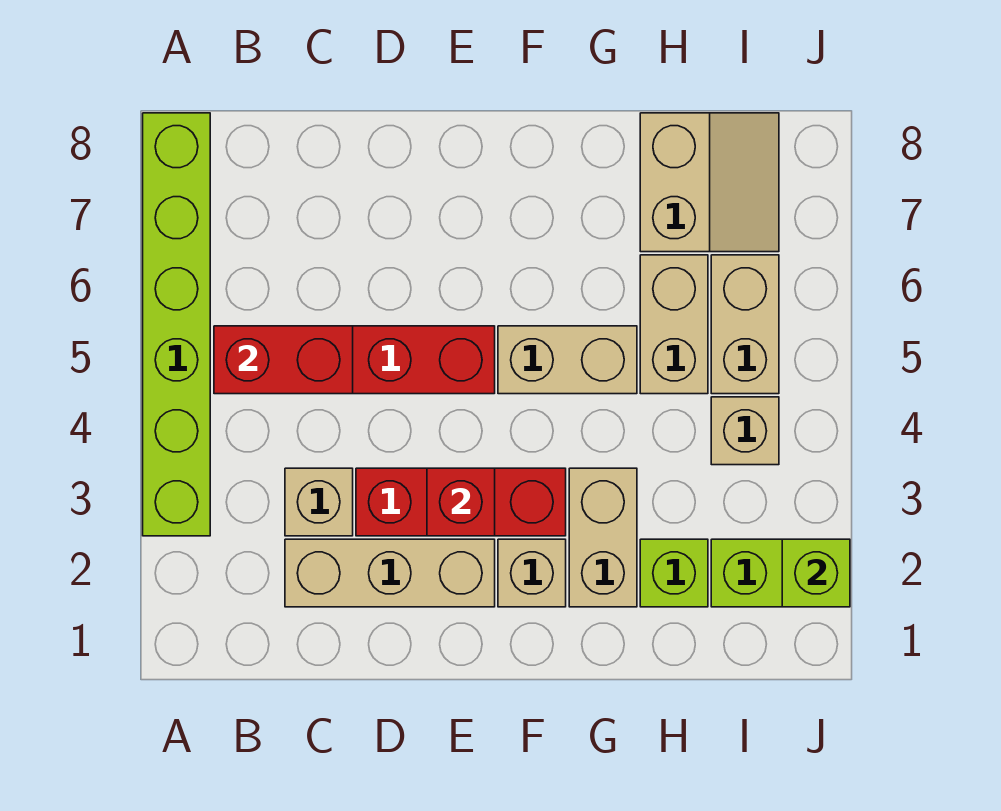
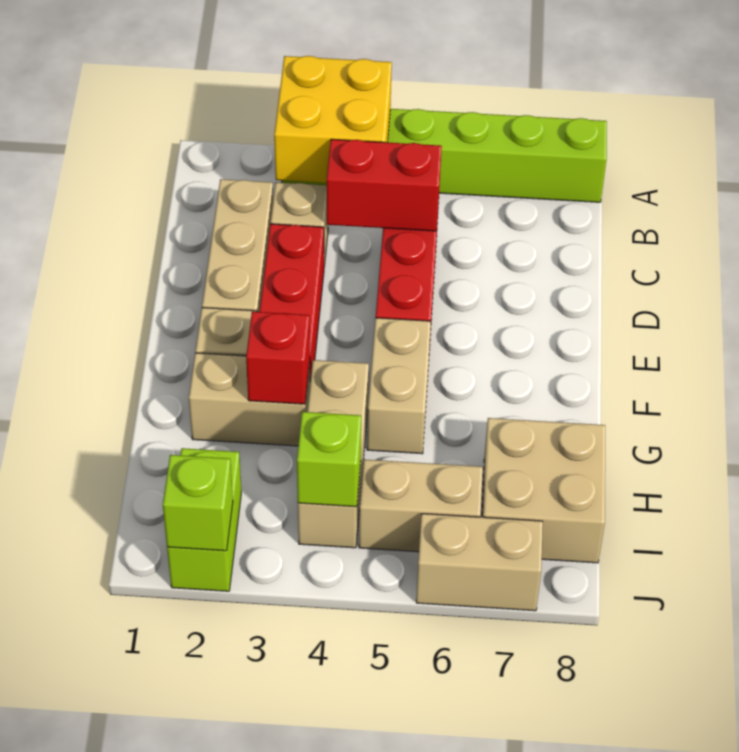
none -> yellow 2x2 brick [274,56,392,183]
red 1x2 brick [214,326,353,394] -> red 1x2 brick turned to [327,139,442,231]
red 1x1 brick [427,468,495,536] -> red 1x1 brick moved to [246,312,310,404]
lime 1x1 brick [640,539,708,607] -> lime 1x1 brick moved to [297,412,361,507]
tan 1x2 brick [640,255,708,394] -> tan 1x2 brick moved to [416,514,543,611]
tan 2x2 slope [640,113,779,252] -> tan 2x2 brick [482,418,605,563]
tan 1x1 brick [711,397,779,465] -> tan 1x3 brick [298,360,369,548]

